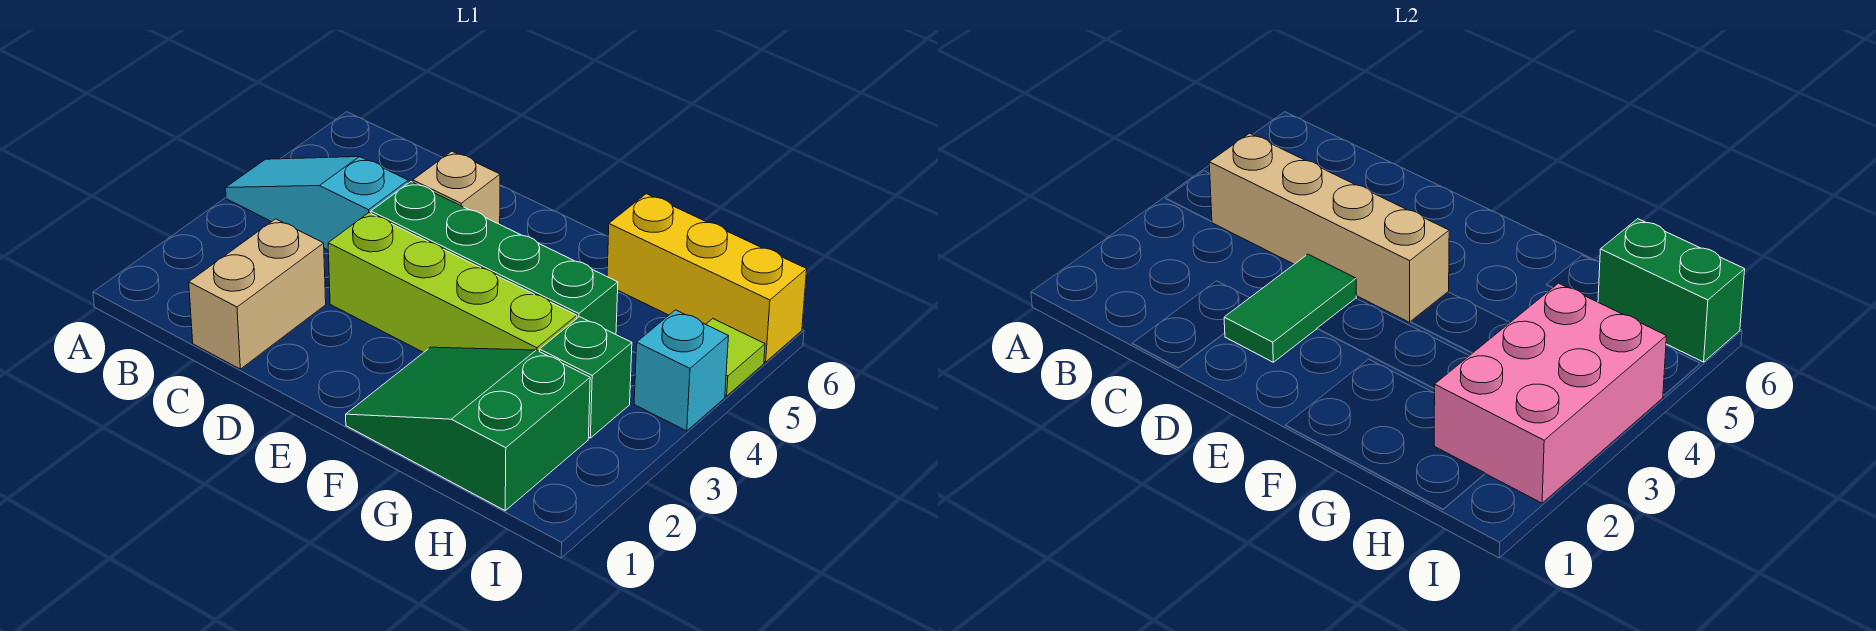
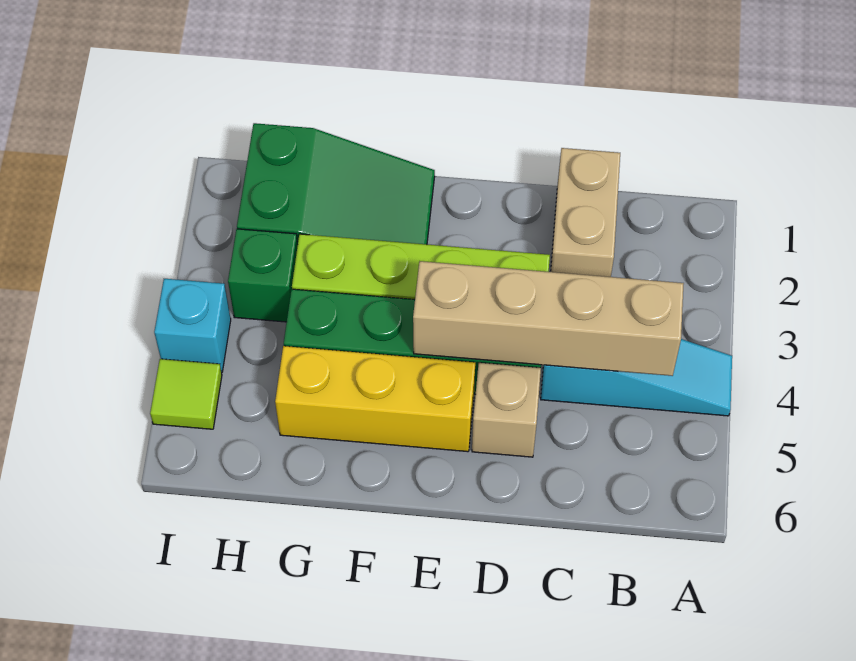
green 1x2 tile [1224,254,1356,362] -> none
yellow 1x3 brick [607,194,807,362] -> yellow 1x3 brick moved to [275,346,475,452]
pink 2x3 brick [1434,283,1667,503] -> none
green 1x2 brick [1598,219,1745,362] -> none

